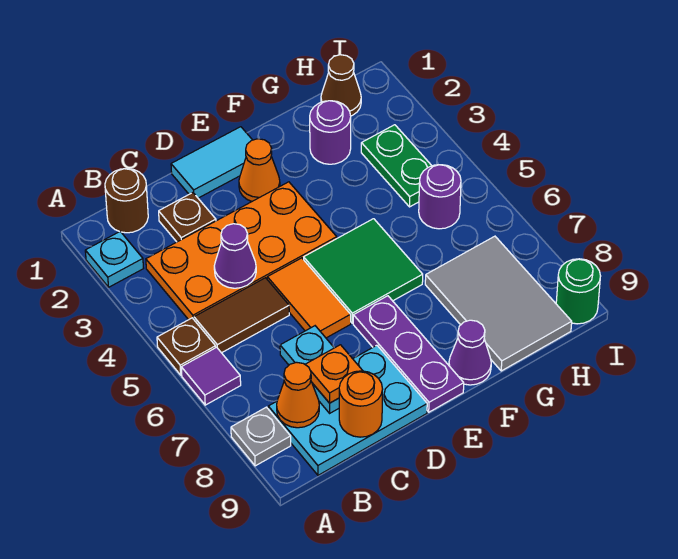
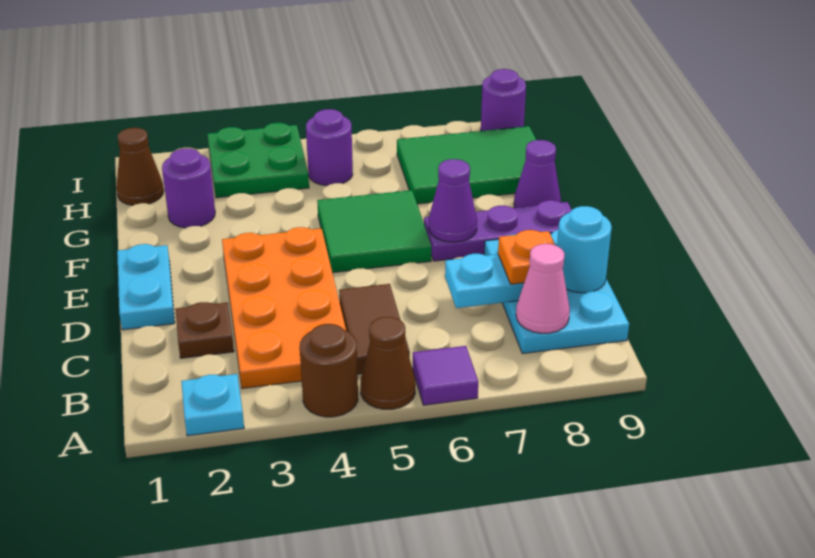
brown 1x1 plate [157,318,216,375] -> brown 1x1 cone [361,317,416,409]
grey 1x1 plate [231,407,291,466] -> none
brown 1x1 round brick [105,169,148,233] -> brown 1x1 round brick moved to [300,324,358,417]
orange 1x1 cone [277,362,319,428] -> pink 1x1 cone [516,244,570,333]
purple 1x1 cone [214,224,256,288] -> purple 1x1 cone moved to [429,159,477,242]
orange 1x1 round brick [339,371,382,437] -> cyan 1x1 round brick [557,206,612,293]
cyan 1x2 tile [171,127,252,198] -> cyan 1x2 plate [117,244,175,330]
orange 1x2 tile [267,258,351,338] -> none
orange 1x1 cone [239,139,280,201] -> none
grey 2x3 tile [425,236,572,371] -> green 2x3 tile [397,126,536,204]
green 1x2 plate [361,125,432,207] -> green 2x2 plate [208,123,309,198]
green 1x1 round brick [556,259,600,324] -> purple 1x1 round brick [481,69,526,131]

